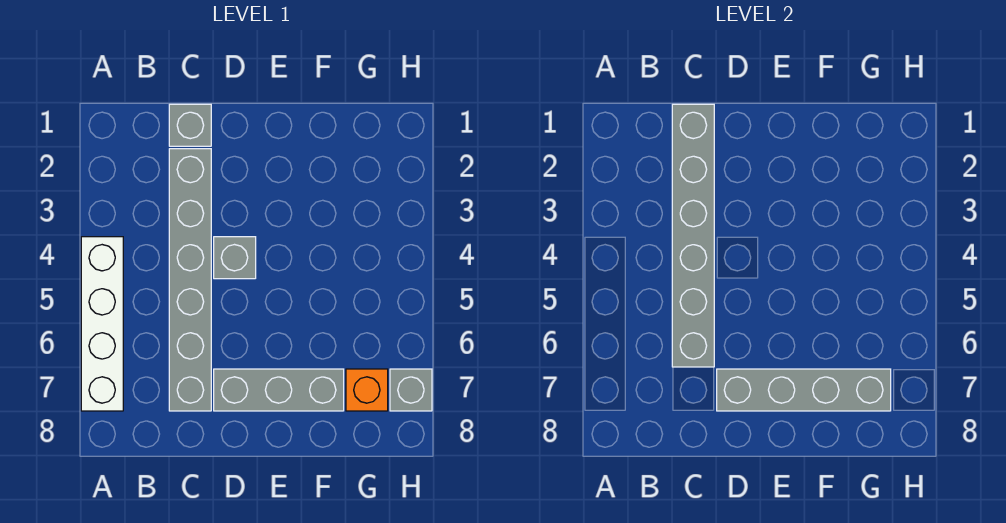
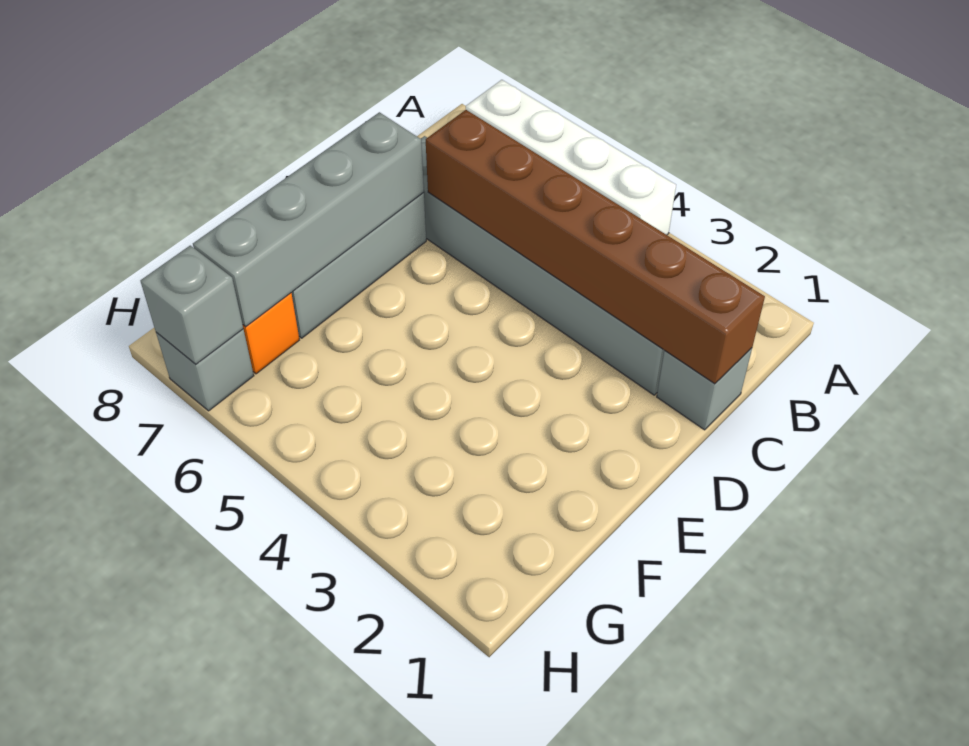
grey 1x6 brick [672,104,714,367] -> brown 1x6 brick [426,110,765,384]
grey 1x1 brick [214,237,256,279] -> grey 1x1 brick moved to [140,246,243,364]

